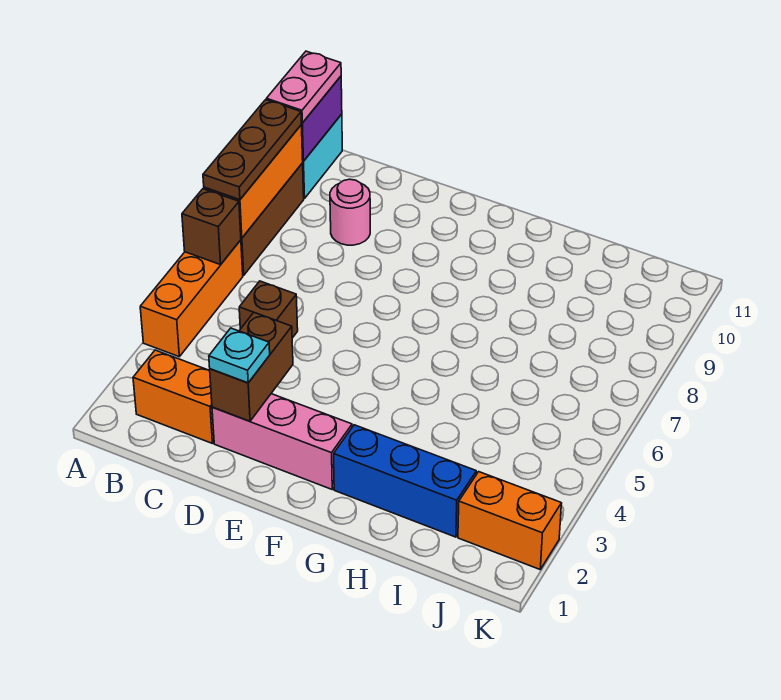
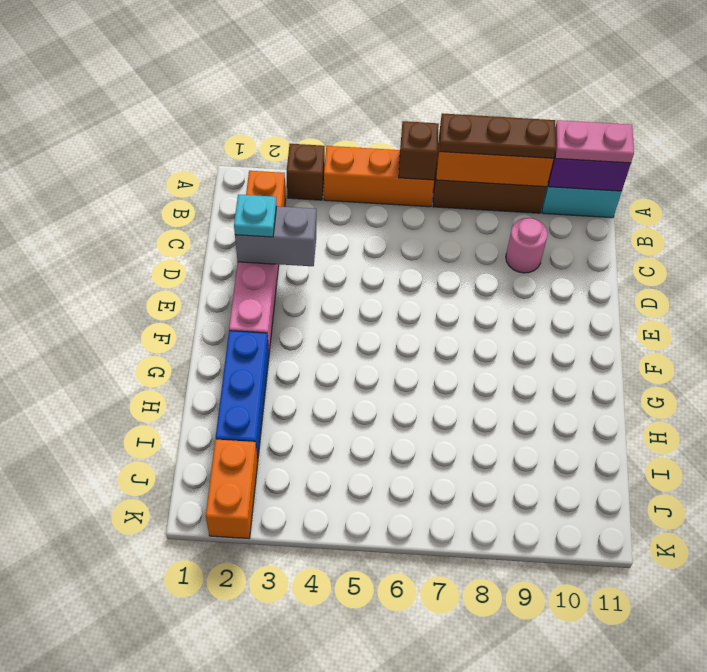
brown 1x1 brick [239,281,298,338] -> brown 1x1 brick moved to [287,144,325,200]
brown 1x2 brick [209,312,293,421] -> grey 1x2 brick [235,206,316,266]

